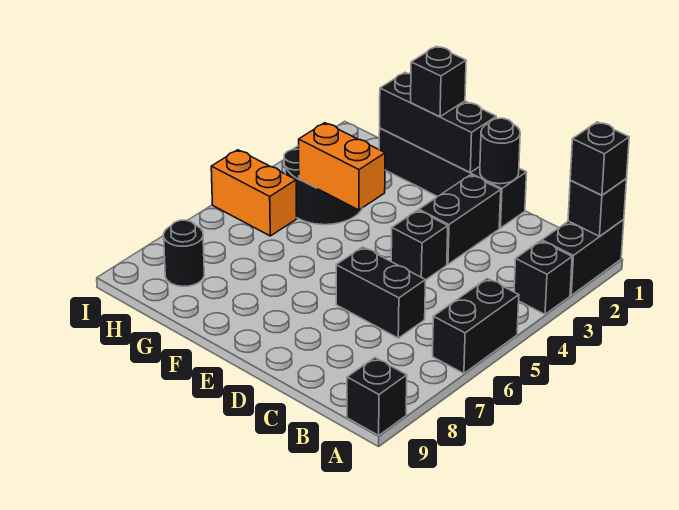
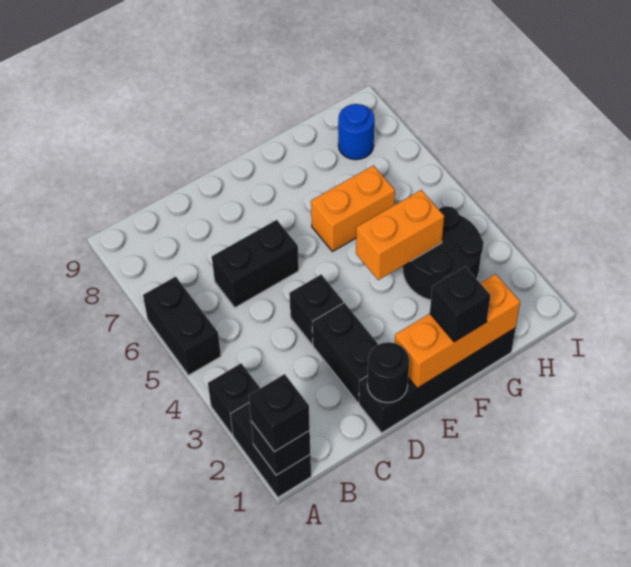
black 1x1 brick [347,358,407,435] -> none
black 1x3 brick [380,73,496,172] -> orange 1x3 brick [395,274,520,388]
orange 1x2 brick [211,150,297,236] -> orange 1x2 brick moved to [311,166,395,252]
black 1x1 round brick [164,220,204,286] -> blue 1x1 round brick [338,104,374,160]

